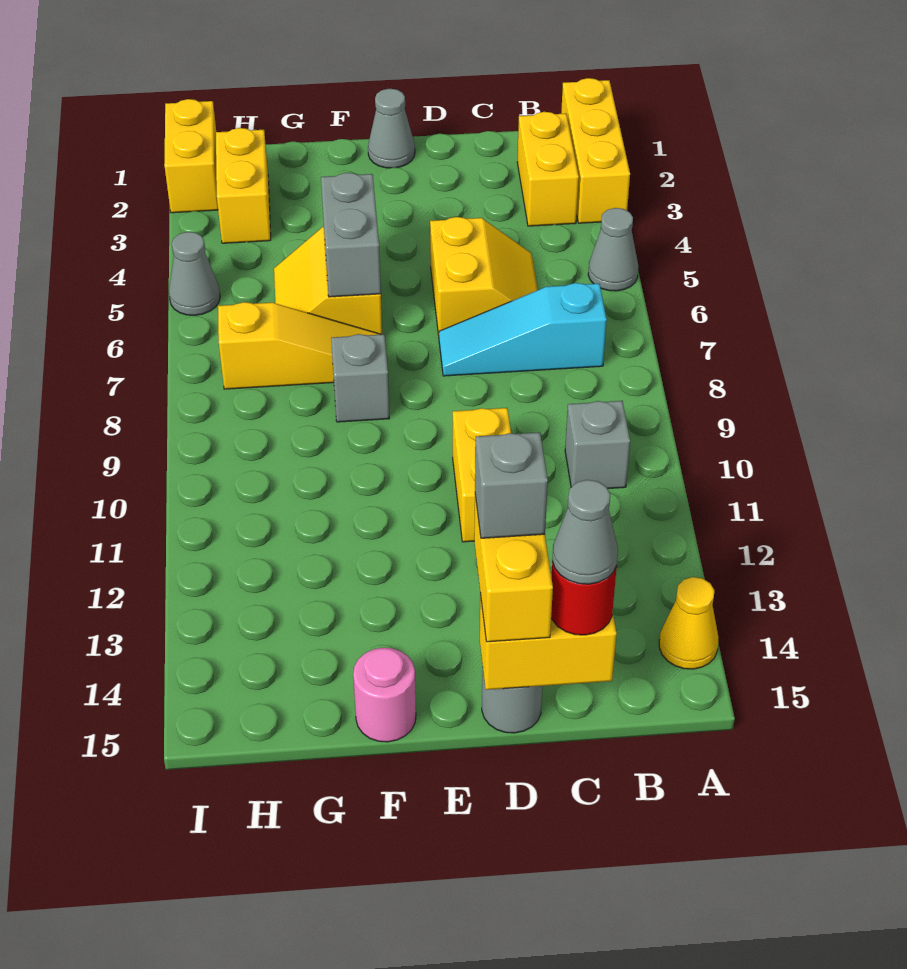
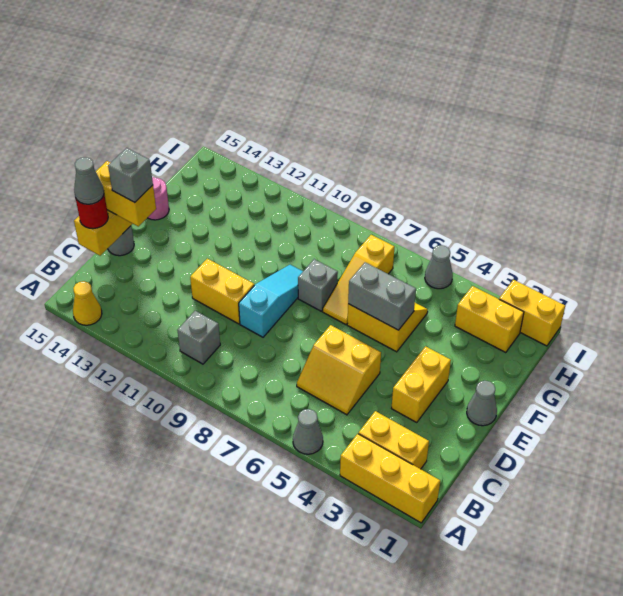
cyan 1x3 slope [439,283,607,376] -> cyan 1x3 slope moved to [239,265,303,337]
none -> yellow 1x2 brick [392,346,451,423]

